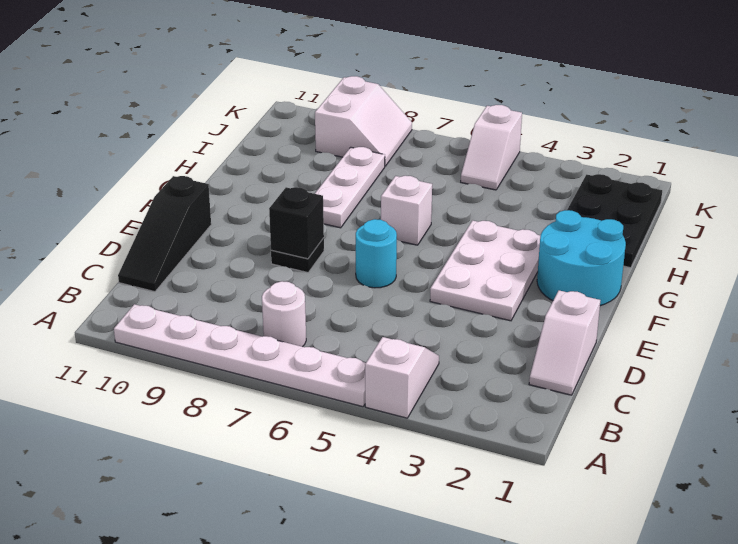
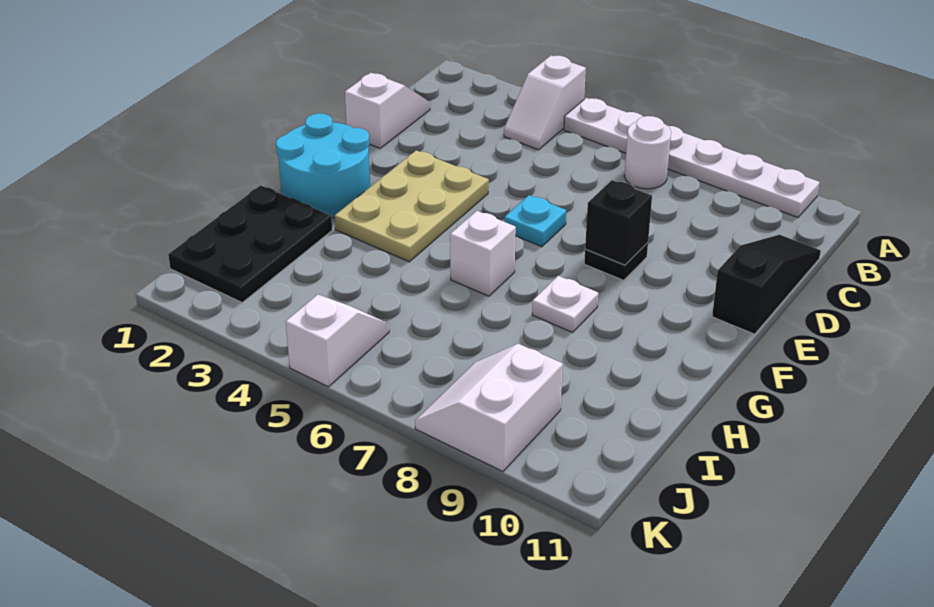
white 2x3 plate [430,220,540,321] -> tan 2x3 plate [335,150,489,262]
cyan 1x1 round brick [356,219,397,288] -> cyan 1x1 plate [504,195,566,247]
white 1x3 plate [315,147,385,228] -> white 1x1 plate [532,276,598,332]

